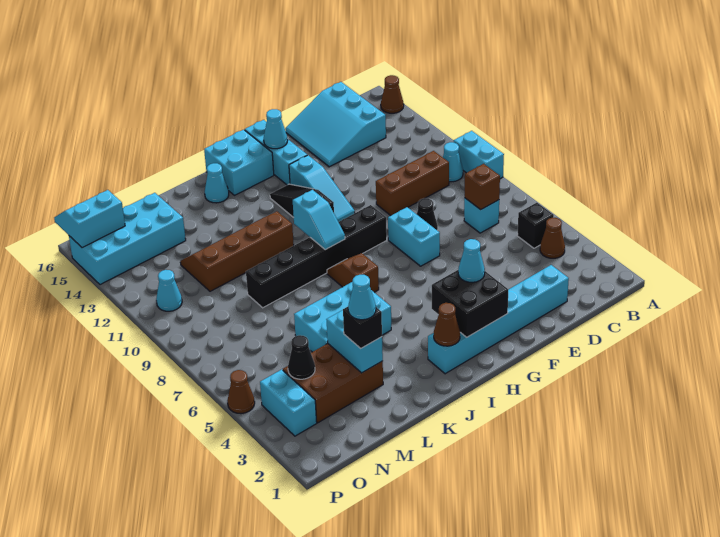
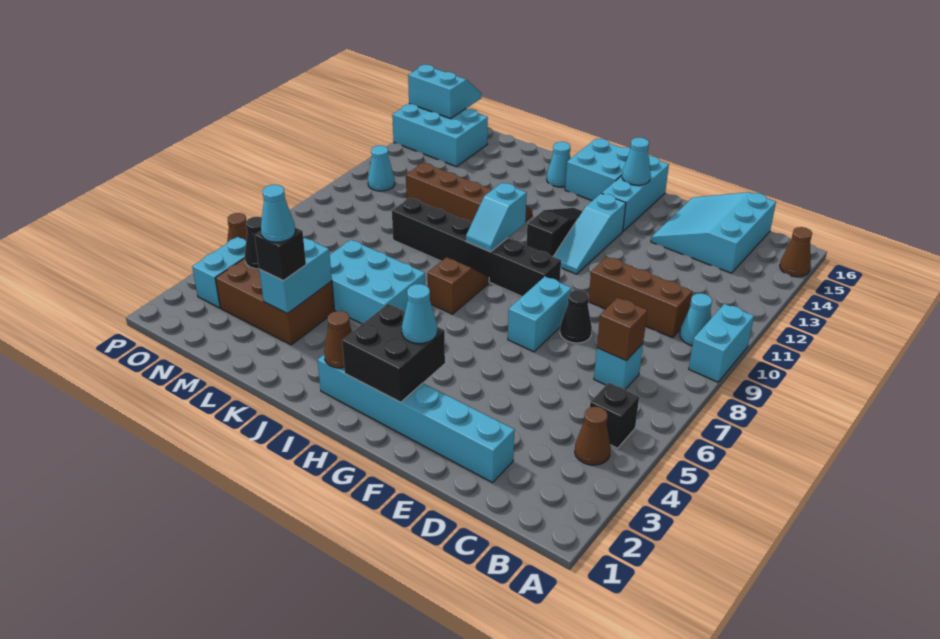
cyan 2x4 brick [69,193,186,285] -> cyan 2x3 brick [392,104,488,167]

